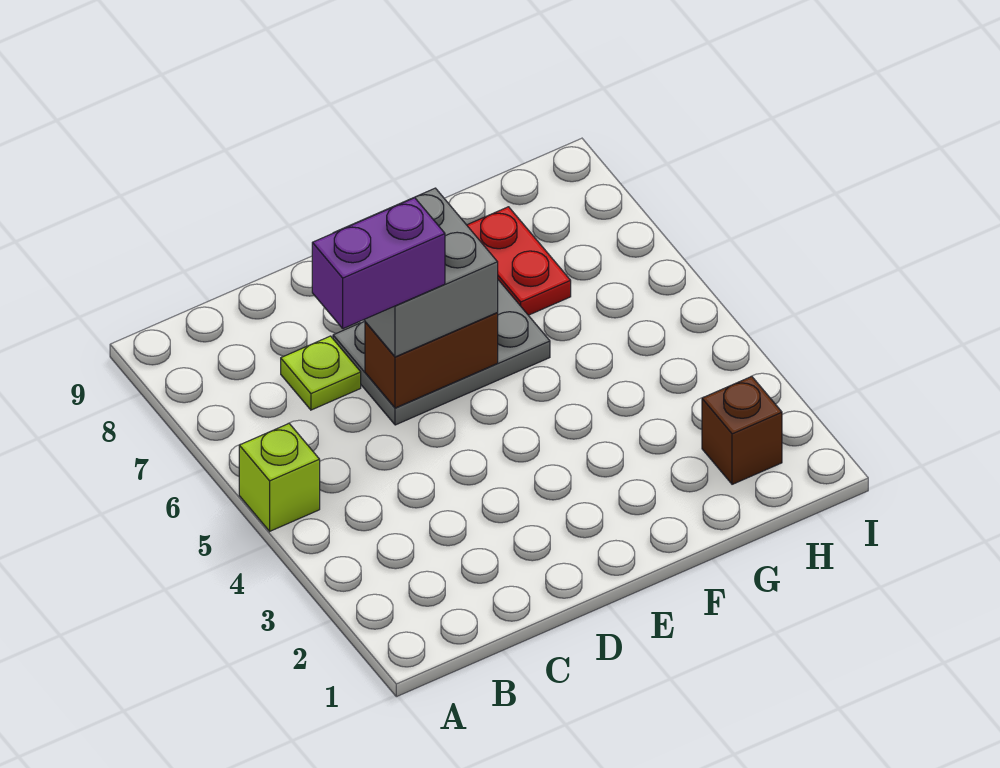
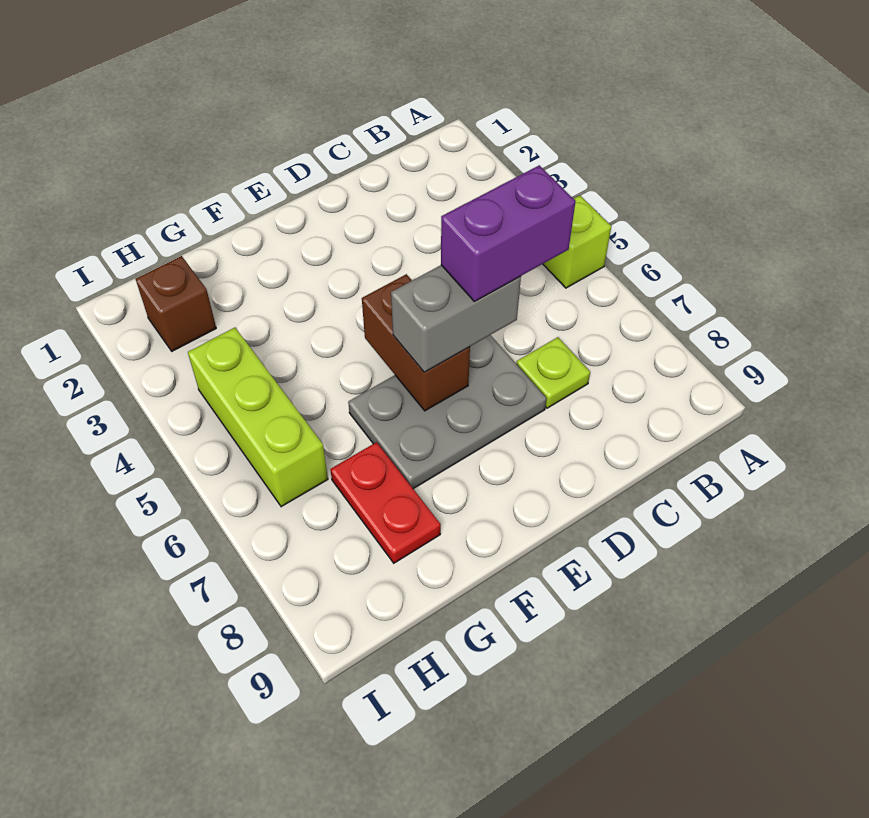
brown 1x2 brick [365,313,498,408] -> brown 1x2 brick turned to [362,274,470,411]
grey 2x2 brick [334,188,498,357] -> grey 1x2 brick [391,265,521,372]
none -> lime 1x3 brick [188,328,328,507]

